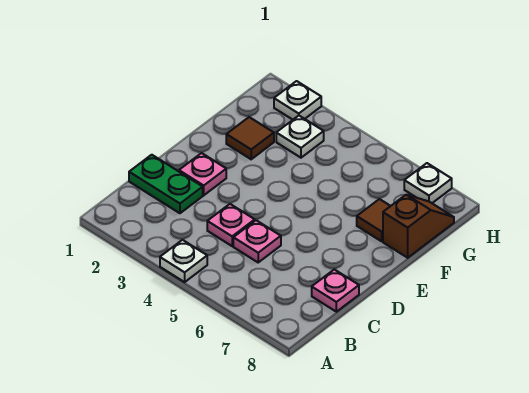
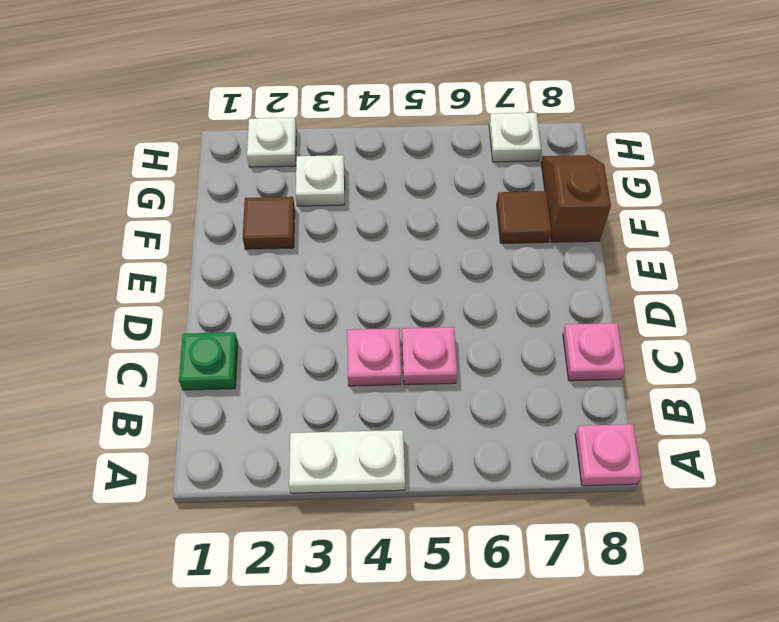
white 1x1 plate [160,240,207,282] -> white 1x2 plate [289,430,405,493]
green 1x2 plate [129,155,203,213] -> green 1x1 plate [179,332,238,390]
pink 1x1 plate [179,153,226,195] -> pink 1x1 plate moved to [575,424,642,486]

